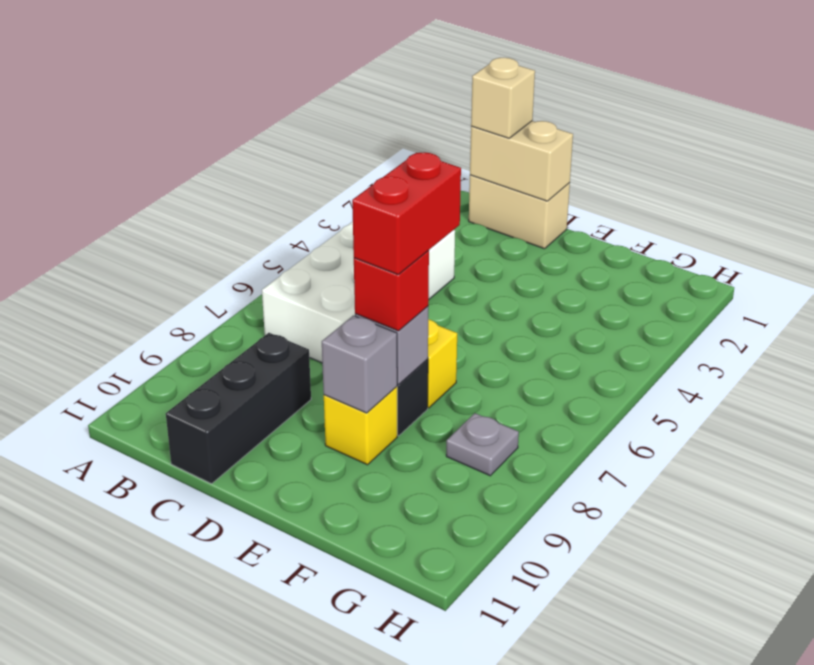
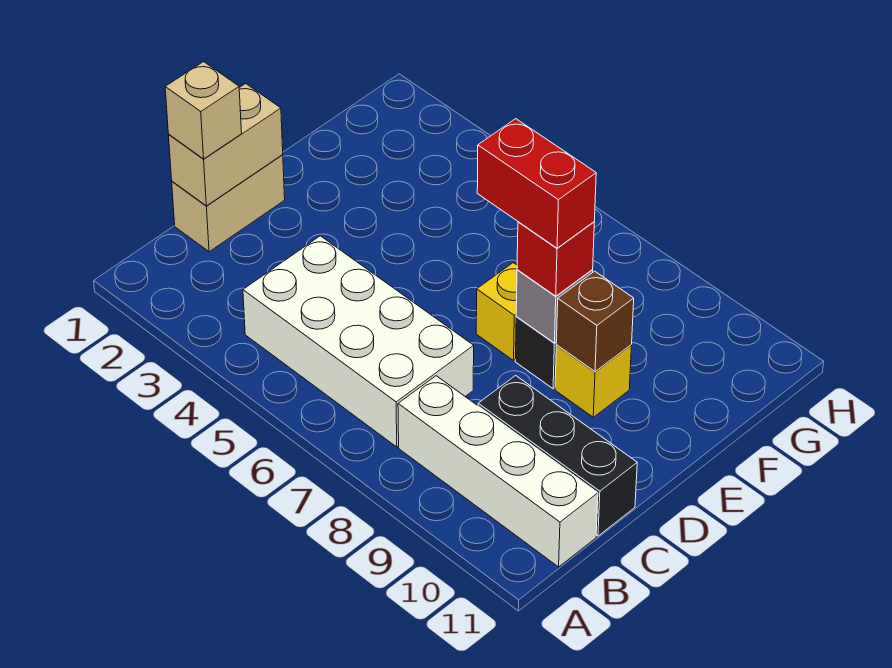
none -> white 1x4 brick [398,376,598,567]
grey 1x1 brick [322,316,397,413] -> brown 1x1 brick [556,271,634,372]
grey 1x1 plate [446,413,519,476] -> none

